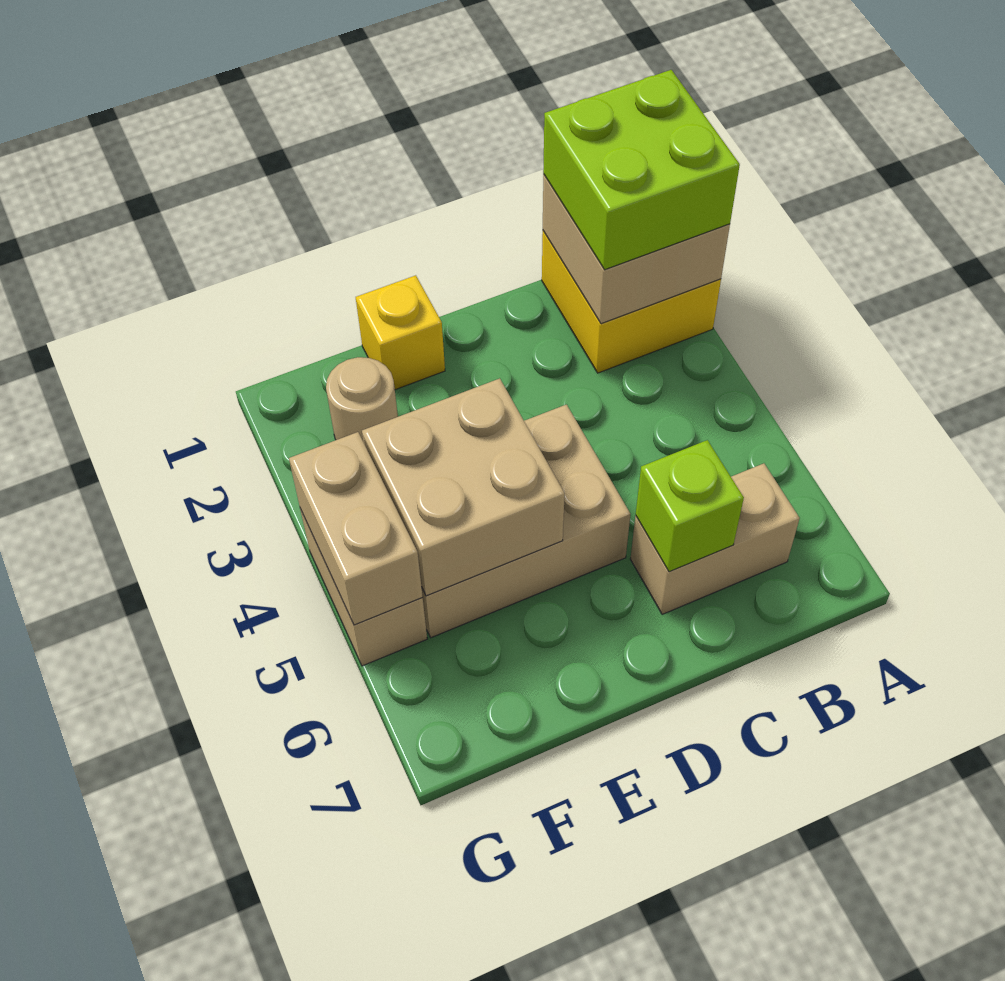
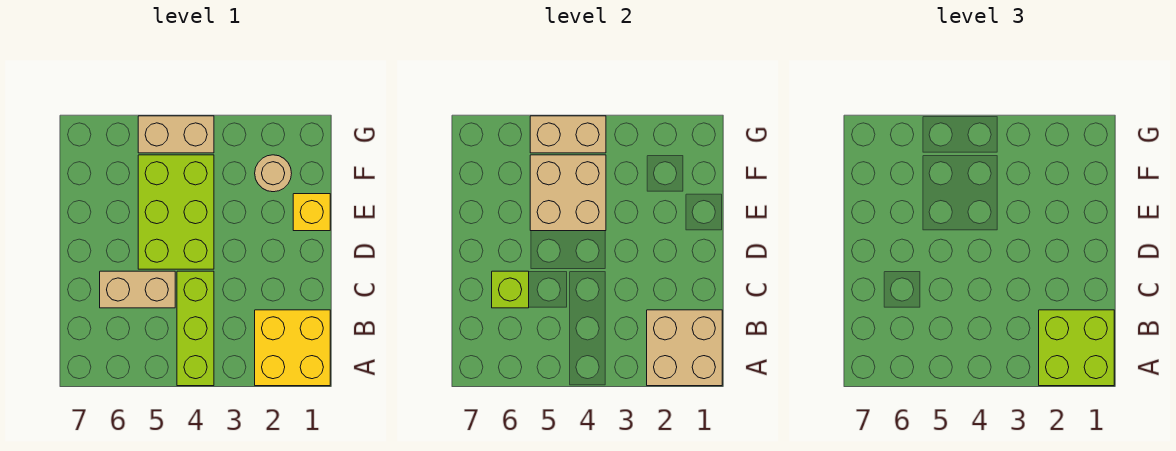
none -> lime 1x3 brick [177,271,214,386]
tan 1x2 brick [630,463,800,614] -> tan 1x2 brick turned to [100,271,175,308]
tan 2x3 brick [422,405,630,638] -> lime 2x3 brick [138,155,214,269]

